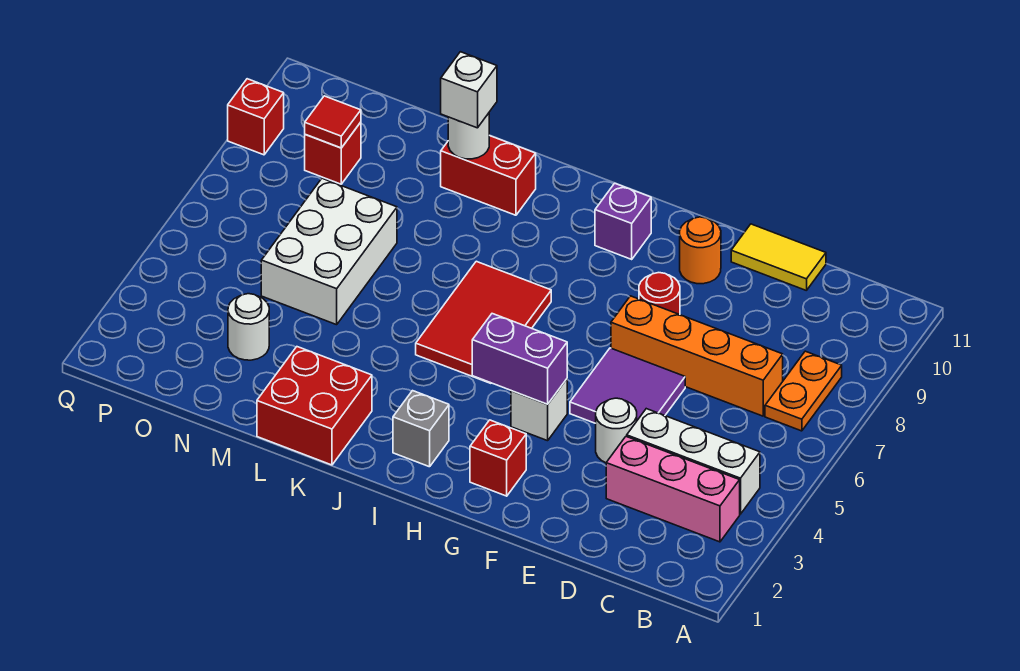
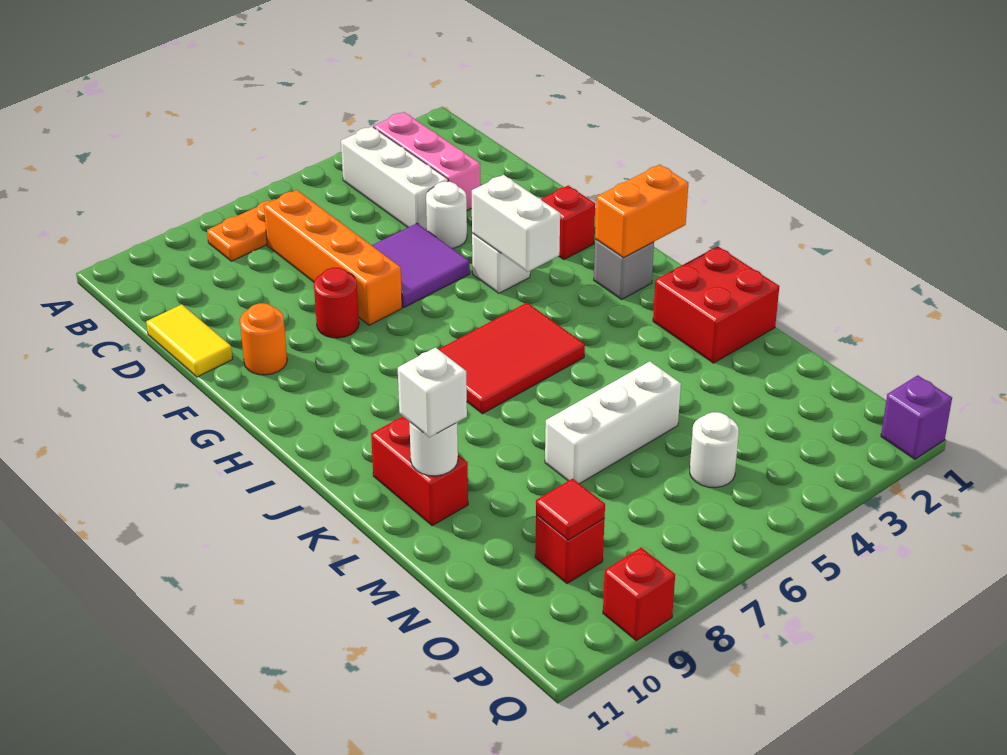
purple 1x2 brick [472,314,567,404] -> white 1x2 brick [471,175,560,272]
purple 1x1 brick [595,183,651,259] -> purple 1x1 brick moved to [881,375,952,459]
none -> orange 1x2 brick [595,165,688,258]
white 2x3 brick [261,178,397,325] -> white 1x3 brick [545,361,681,484]
white 1x1 round brick [228,294,269,360] -> white 1x1 round brick moved to [690,412,739,488]

